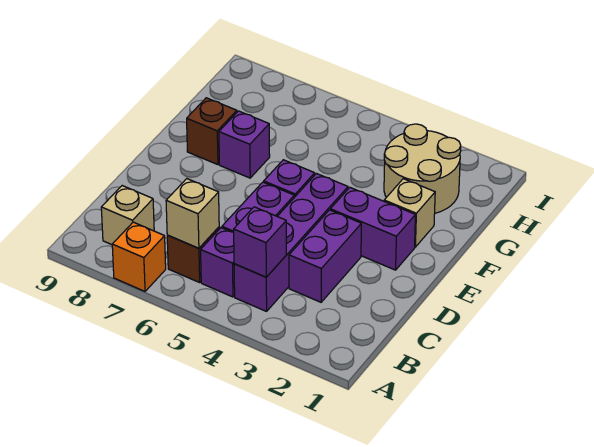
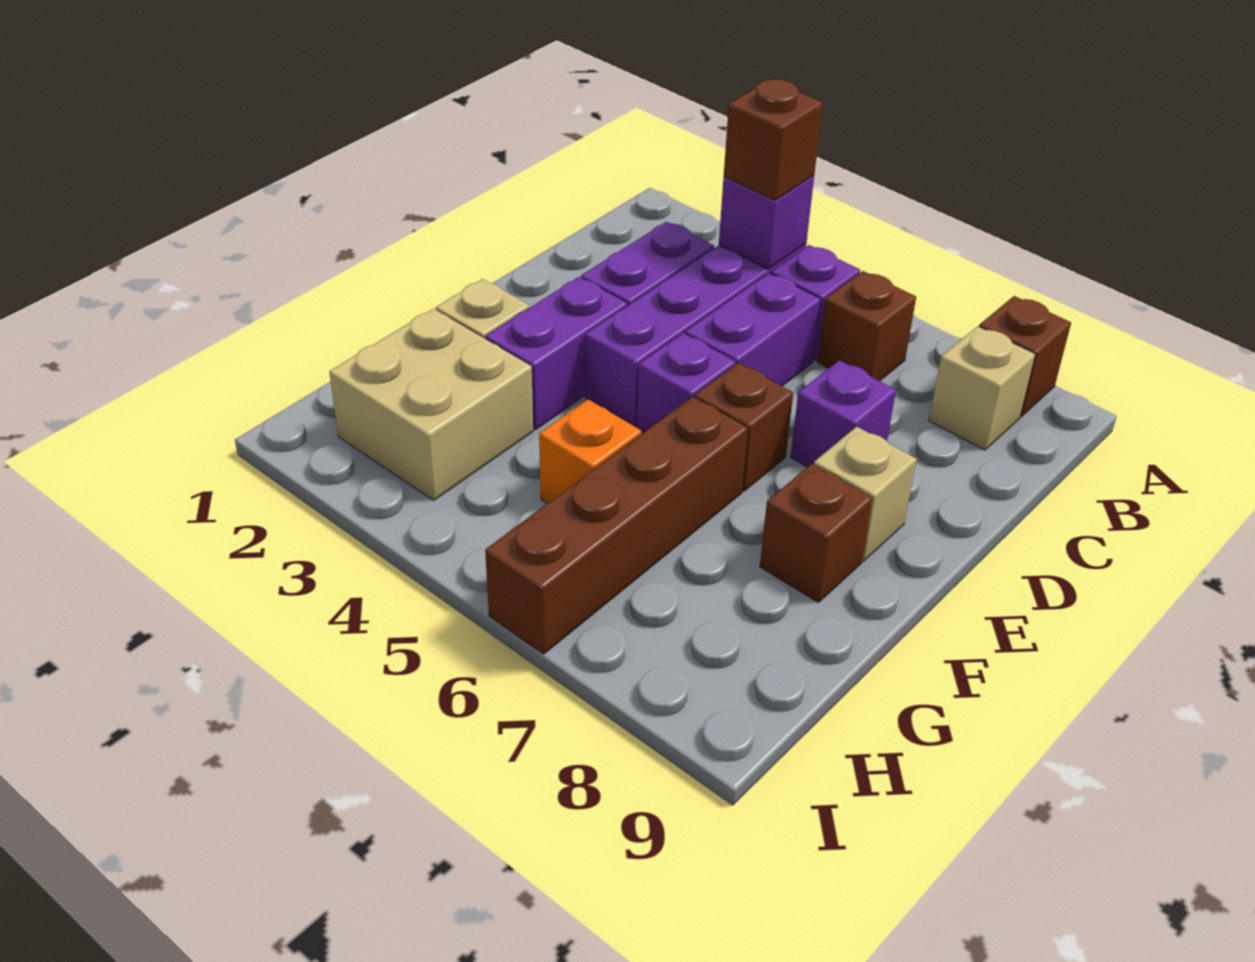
orange 1x1 brick [112,222,166,291] -> orange 1x1 brick moved to [539,400,641,503]
none -> brown 1x1 brick [979,296,1071,417]
none -> brown 1x1 brick [724,79,823,200]
tan 1x1 brick [166,179,219,248] -> tan 1x1 brick moved to [814,427,917,561]
purple 1x2 brick [330,187,415,270] -> purple 1x2 brick turned to [485,277,627,430]
none -> brown 1x1 brick [695,363,793,491]
none -> brown 1x4 brick [485,397,748,654]
purple 1x1 brick [219,111,270,178] -> purple 1x1 brick moved to [791,360,896,467]
tan 2x2 round brick [384,124,461,213] -> tan 2x2 brick [329,309,533,500]

